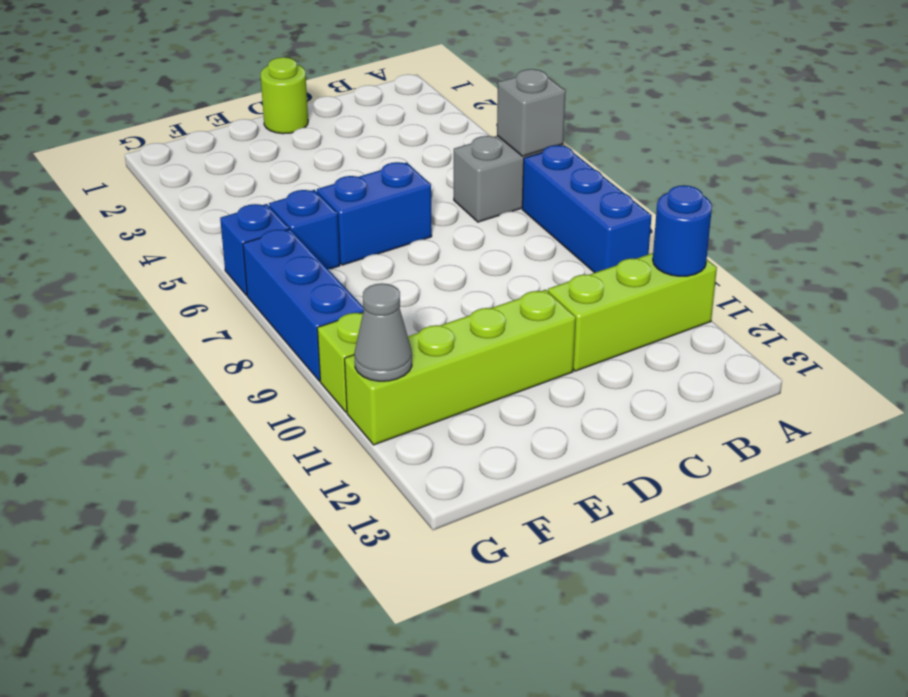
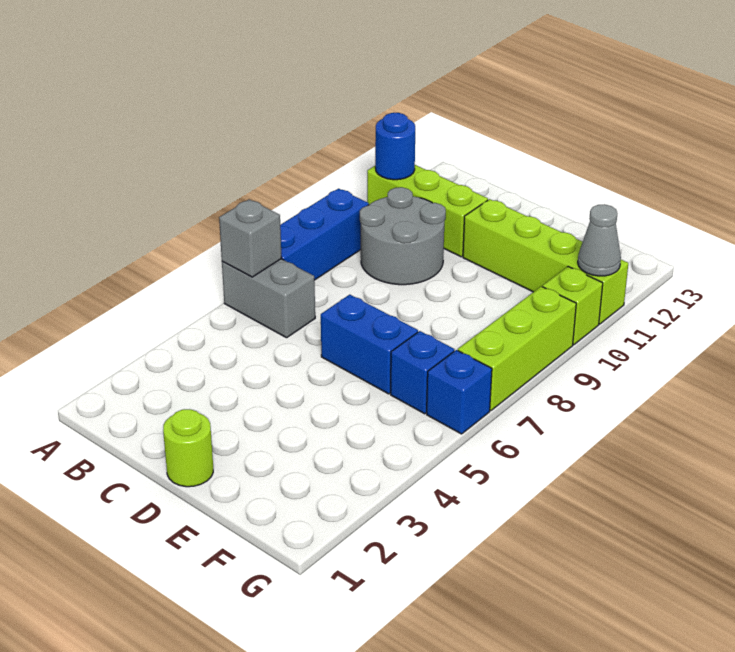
none -> grey 2x2 round brick [360,187,446,285]
blue 1x3 brick [243,229,364,381] -> lime 1x3 brick [458,286,576,411]

